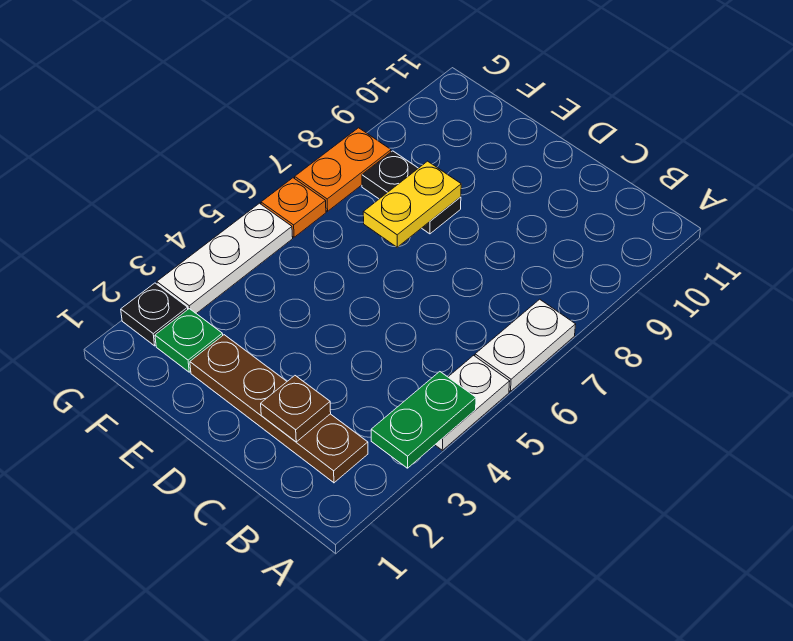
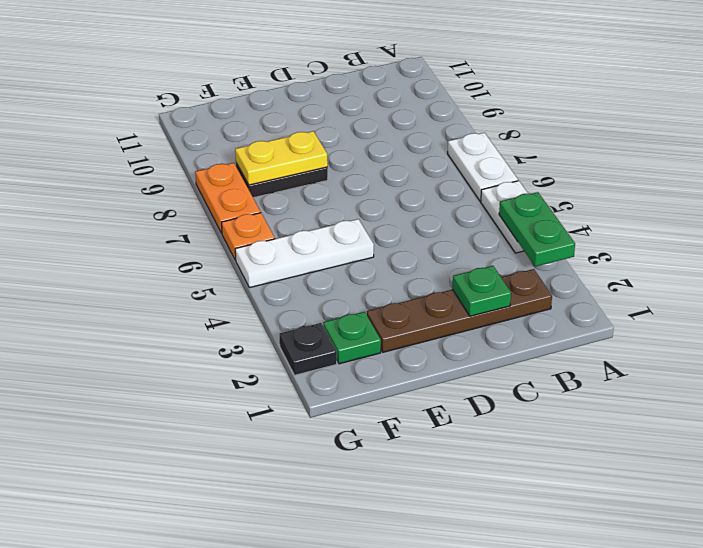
brown 1x1 plate [261,376,331,442] -> green 1x1 plate [452,266,511,316]
yellow 1x2 plate [363,161,461,247] -> yellow 1x2 plate turned to [235,131,328,185]
white 1x3 plate [157,203,293,314] -> white 1x3 plate turned to [235,219,374,288]

